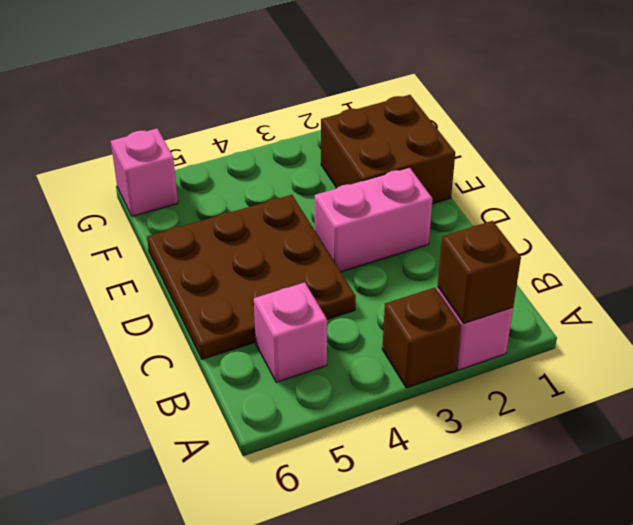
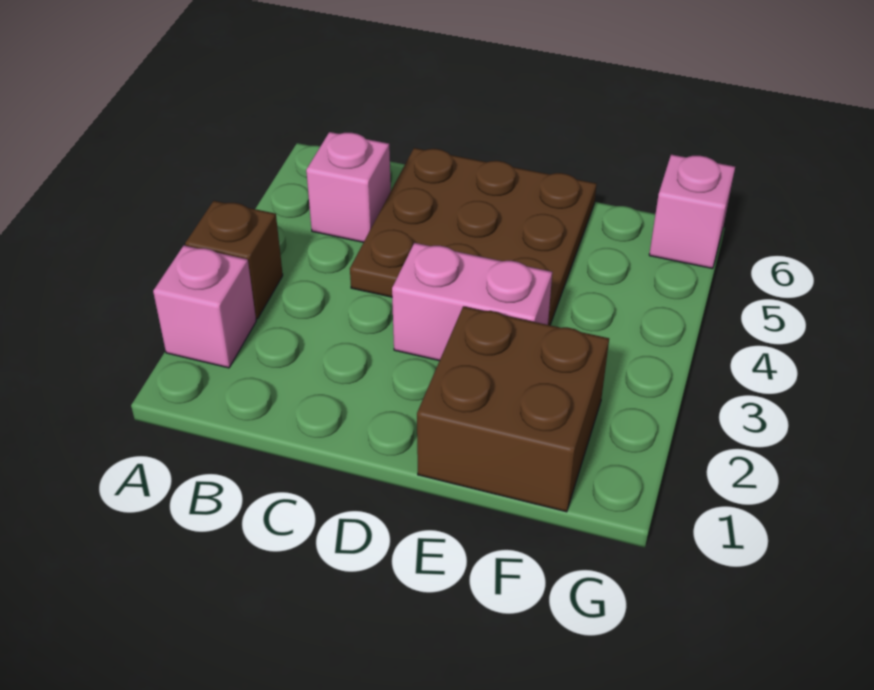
brown 1x1 brick [437,221,521,323] -> none
pink 1x2 brick [315,167,433,272] -> pink 1x2 brick turned to [392,243,552,361]

